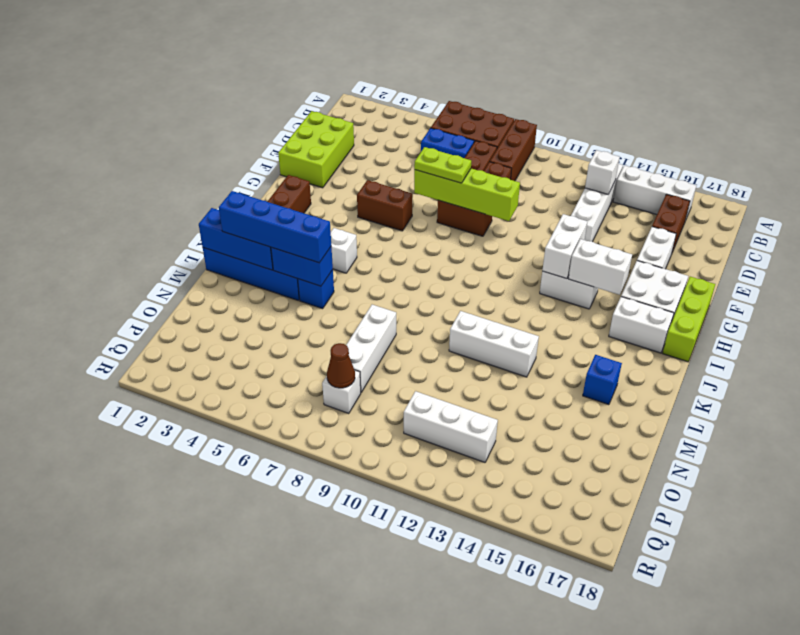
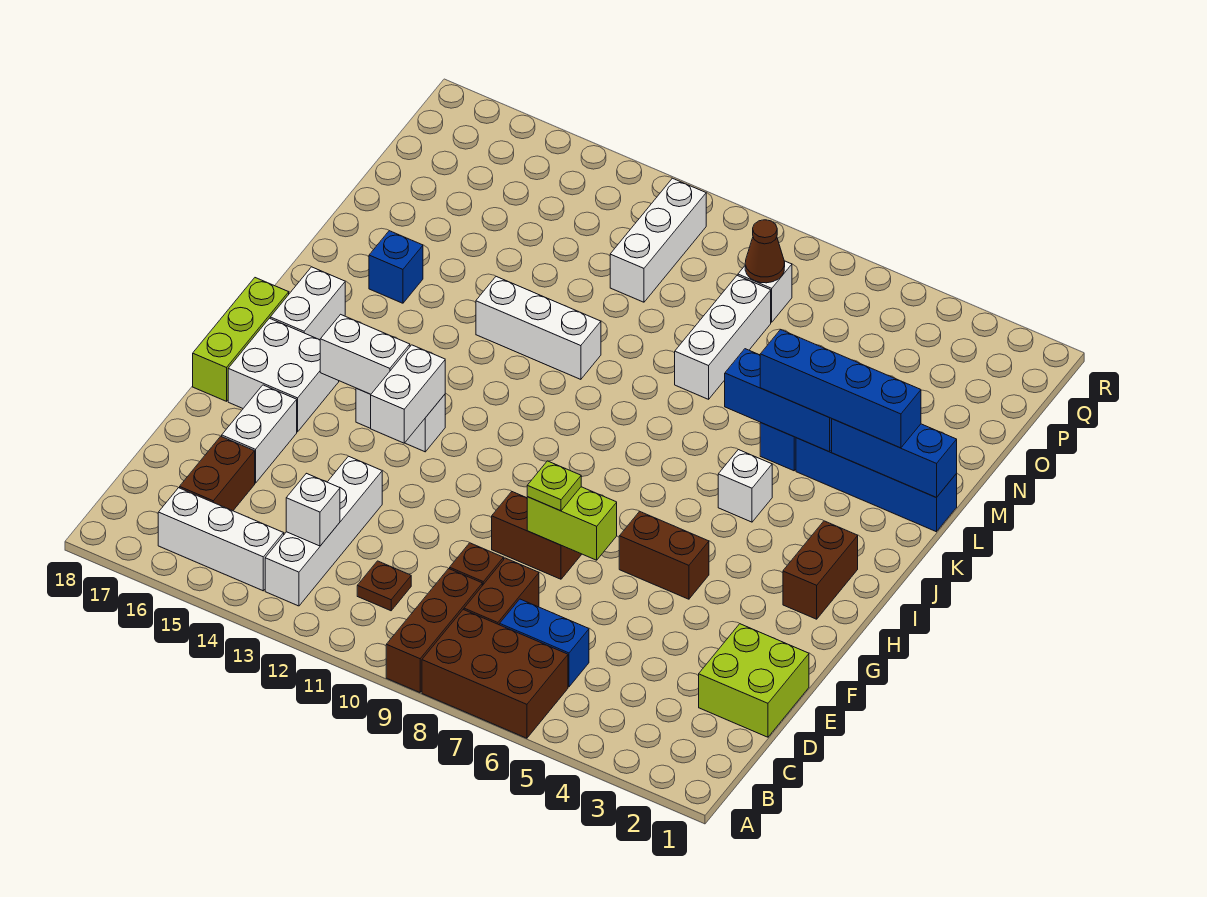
none -> brown 1x1 plate [357,561,411,611]
lime 2x3 brick [278,111,354,188] -> lime 2x2 brick [699,624,809,737]
lime 1x4 brick [414,169,520,221] -> lime 1x2 brick [527,487,617,560]
lime 1x2 plate [414,147,471,183] -> lime 1x1 plate [527,461,581,511]
white 1x2 brick [609,297,674,353] -> white 1x2 brick turned to [270,267,345,340]
blue 1x2 brick [271,247,333,286] -> blue 1x3 brick [725,349,832,452]
white 1x3 brick [404,391,498,462] -> white 1x3 brick turned to [610,178,706,302]

